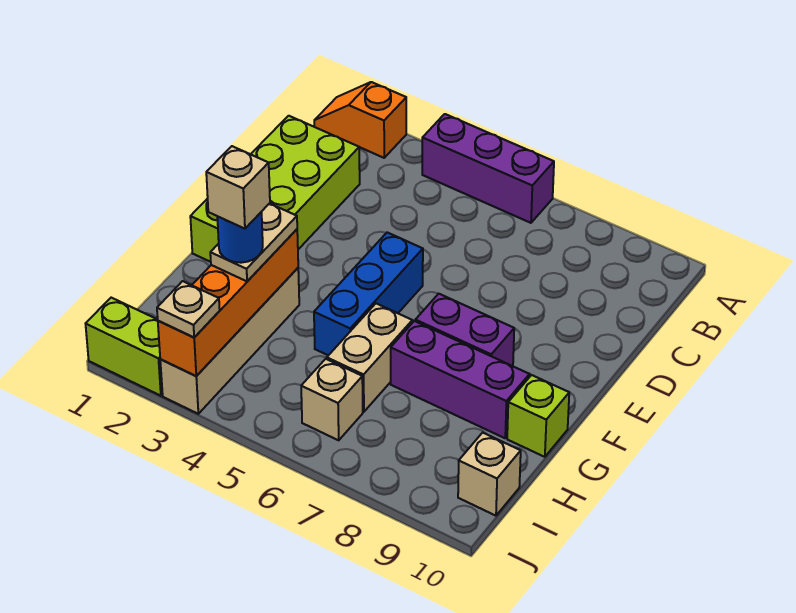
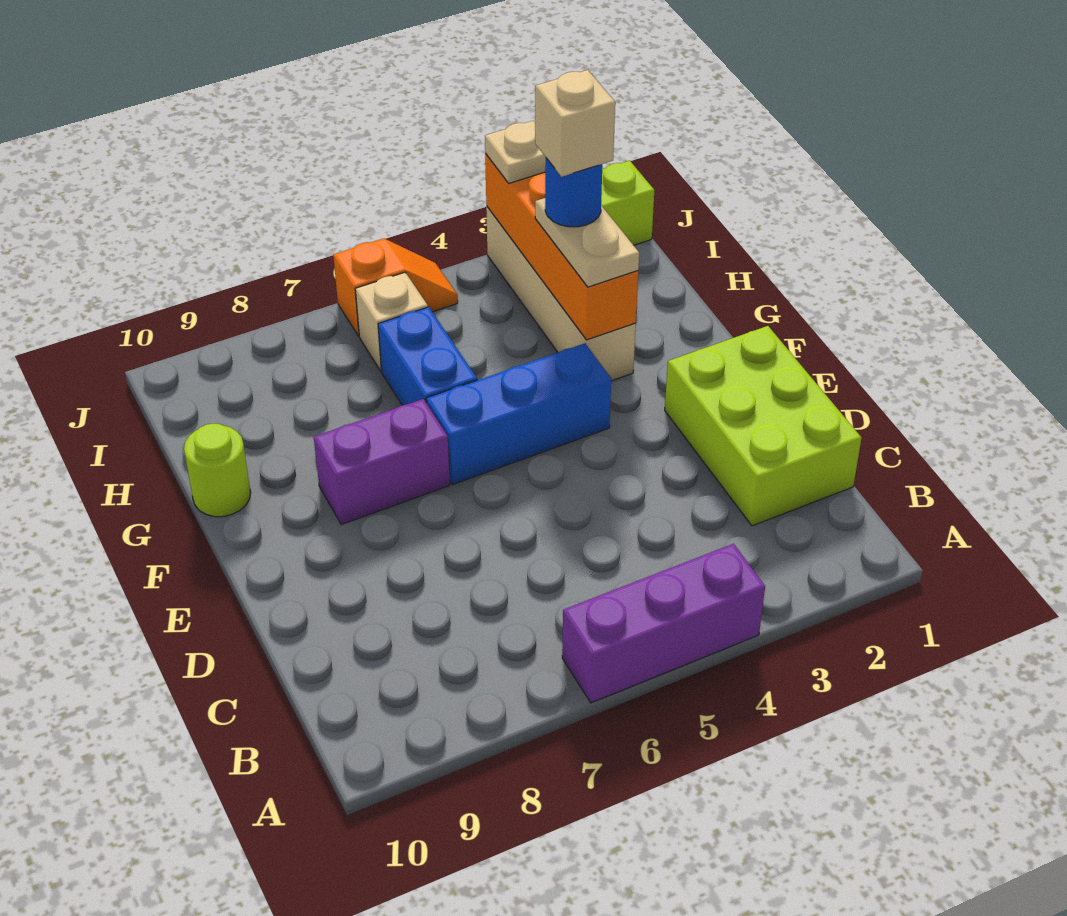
orange 1x2 slope [314,82,406,158] -> orange 1x2 slope moved to [333,238,458,336]
lime 2x4 brick [190,116,360,262] -> lime 2x3 brick [665,326,861,526]
blue 1x3 brick [314,232,423,355] -> blue 1x3 brick turned to [426,343,611,485]
tan 1x2 brick [327,304,412,412] -> blue 1x2 brick [378,307,477,405]
purple 1x3 brick [391,321,530,438] -> none
lime 1x1 brick [507,375,569,457] -> lime 1x1 round brick [184,424,251,517]
tan 1x1 brick [458,433,521,516] -> none

